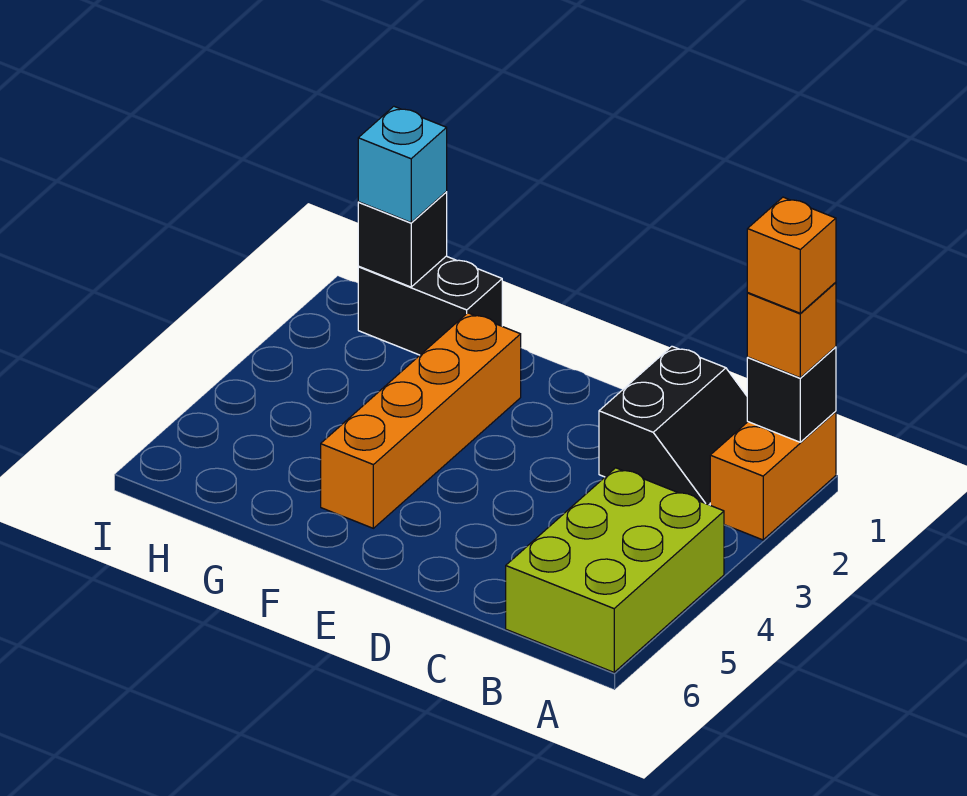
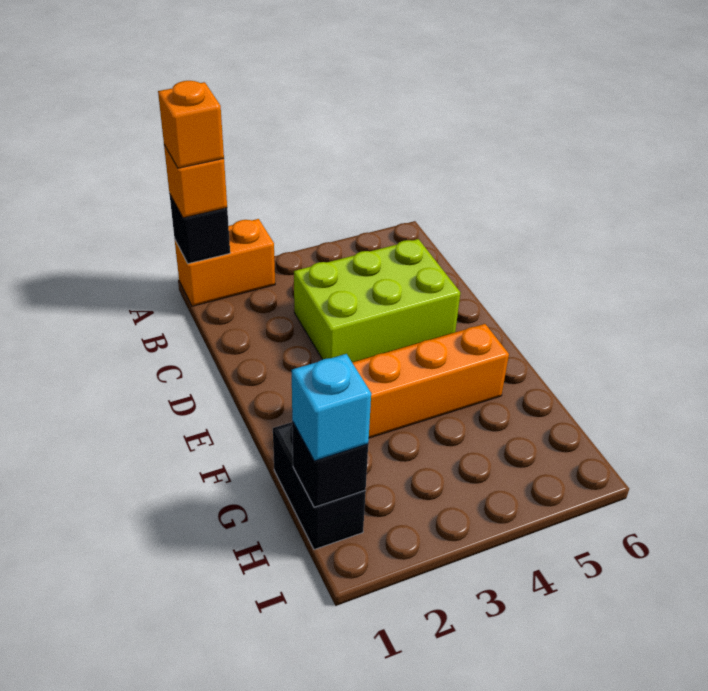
lime 2x3 brick [506,468,724,672] -> lime 2x3 brick moved to [294,239,460,362]
black 2x2 slope [599,346,748,505] -> none

